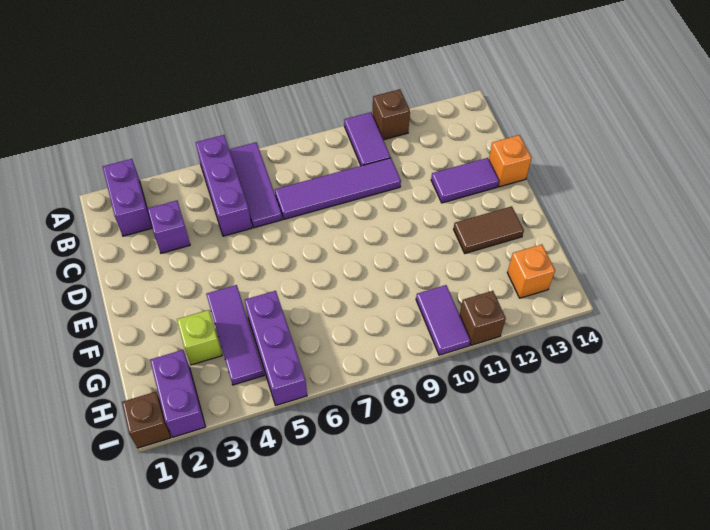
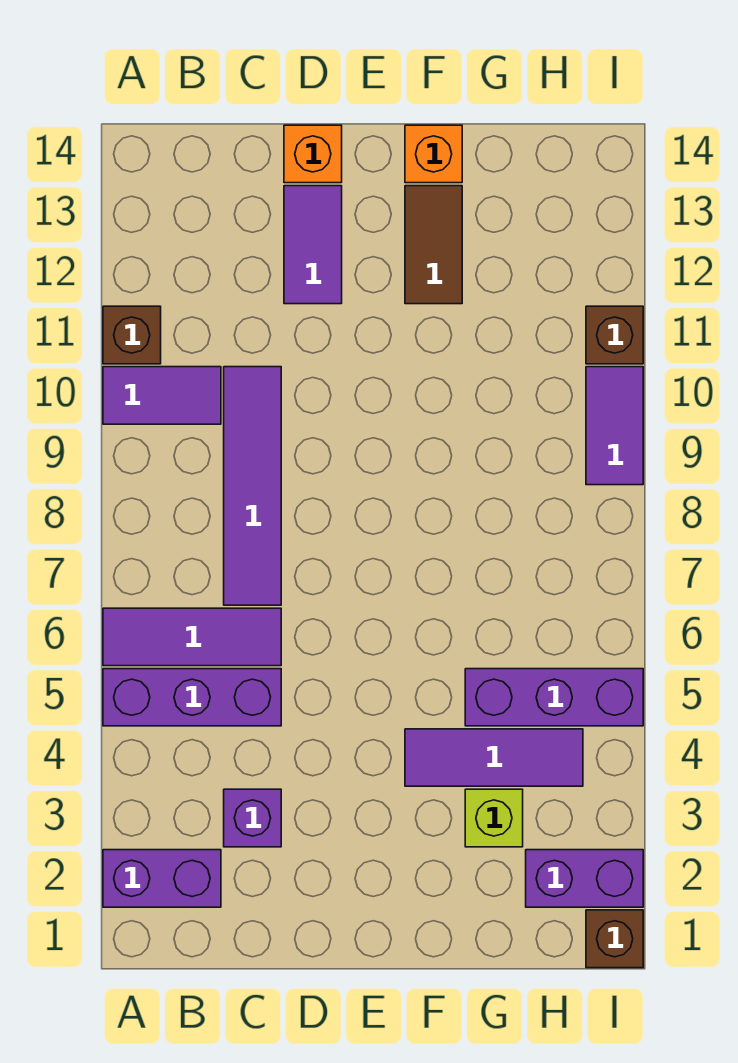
purple 1x2 tile [416,285,470,355] -> purple 1x2 tile turned to [586,367,643,485]
orange 1x1 brick [507,244,555,298] -> orange 1x1 brick moved to [405,125,462,183]

